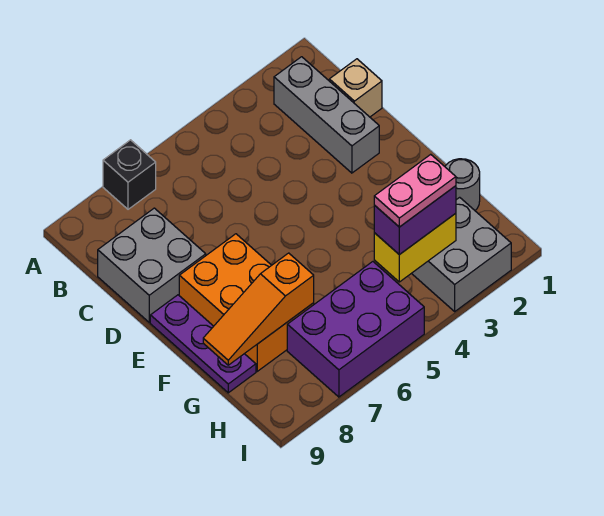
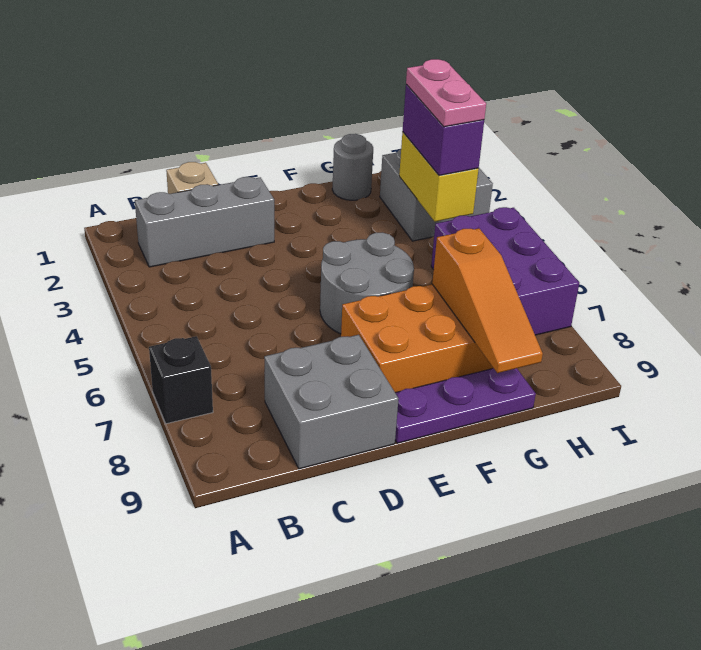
none -> grey 2x2 round brick [320,232,414,334]

